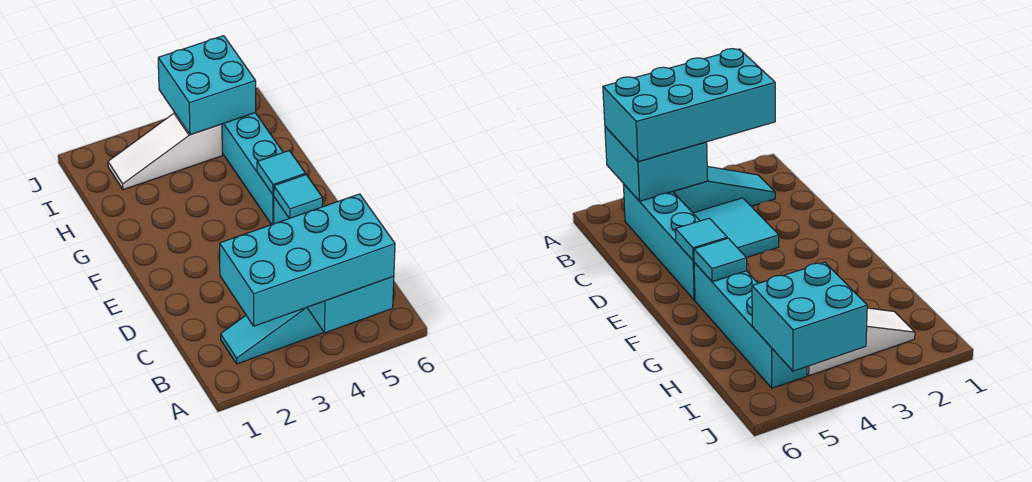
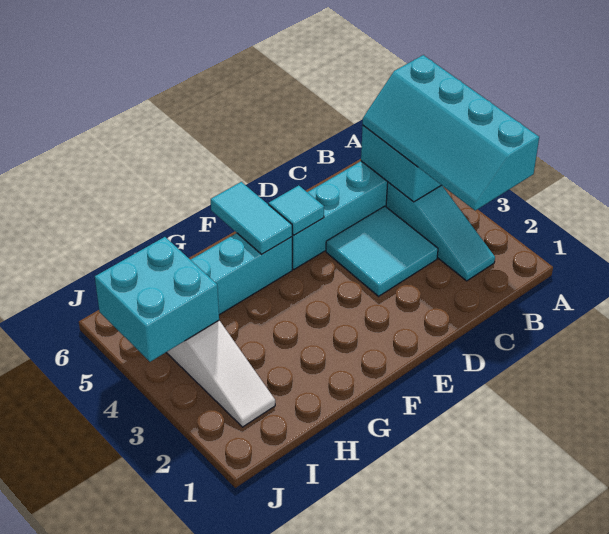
cyan 2x4 brick [220,194,395,326] -> cyan 2x4 slope [363,55,539,210]
cyan 1x1 tile [257,151,306,195] -> cyan 1x2 tile [211,182,292,254]

